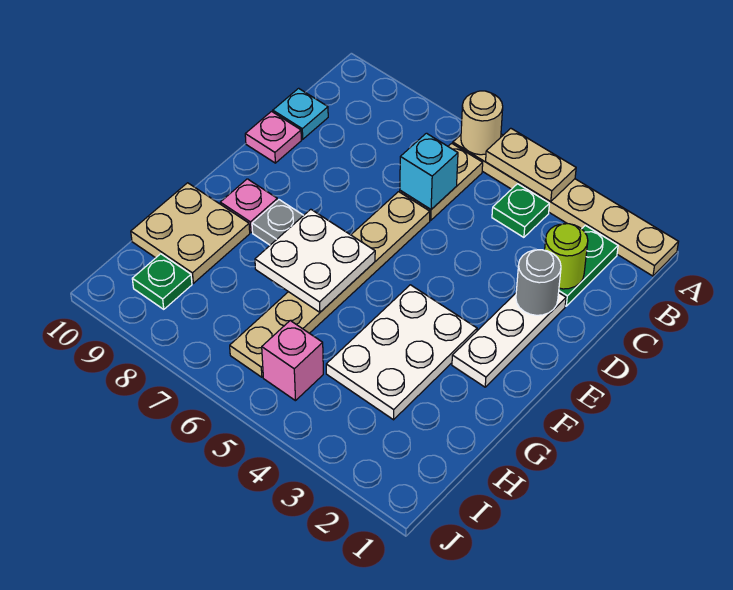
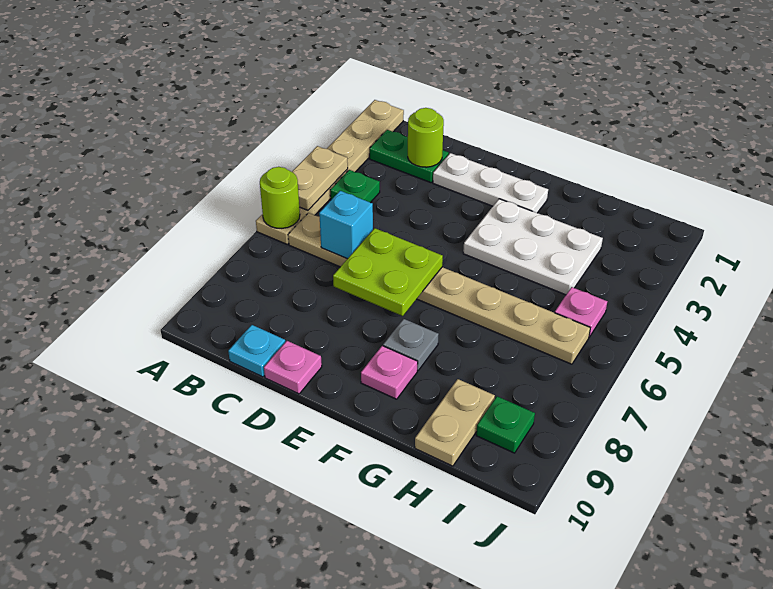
tan 1x1 round brick [461,91,503,155] -> lime 1x1 round brick [260,167,300,228]
grey 1x1 round brick [516,250,561,315] -> none
none -> lime 2x2 plate [333,228,443,316]
white 2x2 plate [255,209,375,312] -> none
tan 2x2 plate [131,183,250,283] -> tan 1x2 plate [415,379,495,466]
pink 1x1 brick [262,321,323,401] -> pink 1x1 plate [555,287,607,337]

